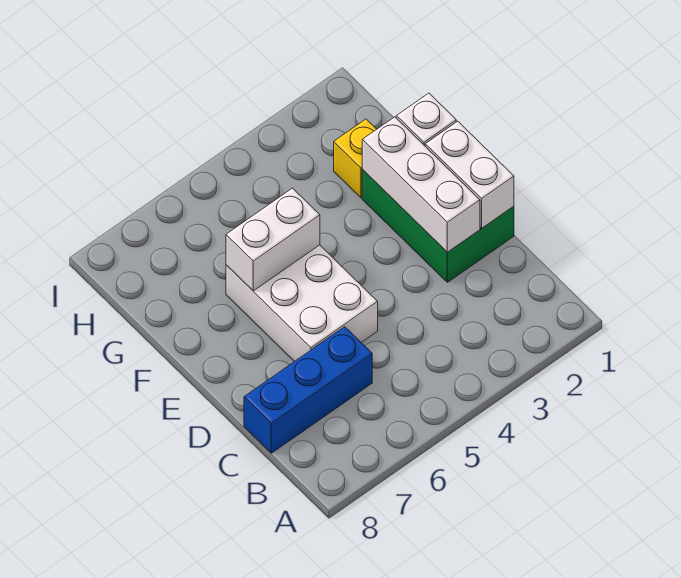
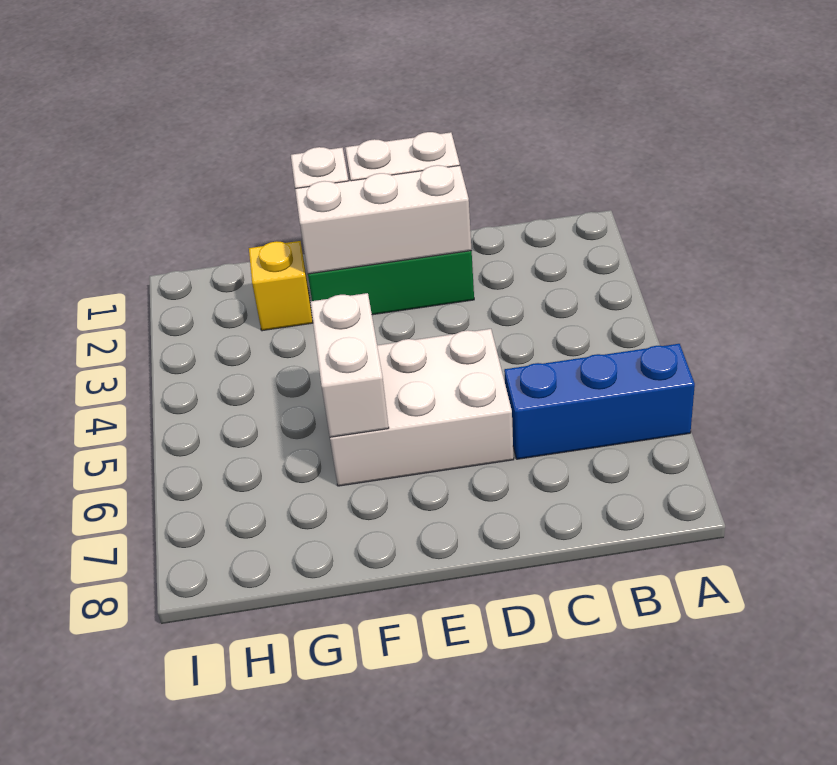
blue 1x3 brick [244,327,372,453] -> blue 1x3 brick turned to [504,344,695,459]

